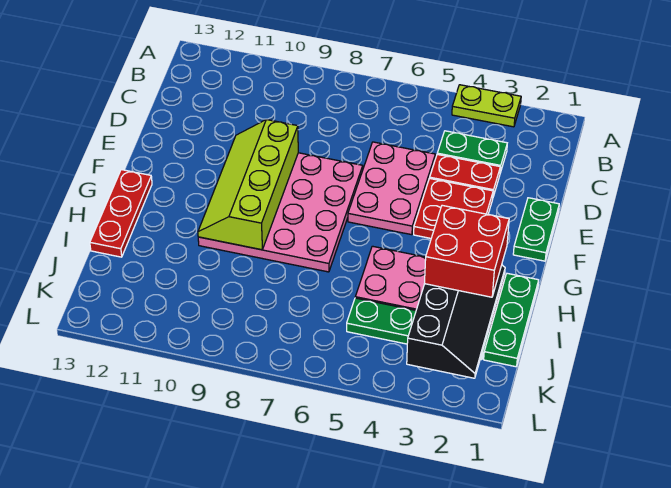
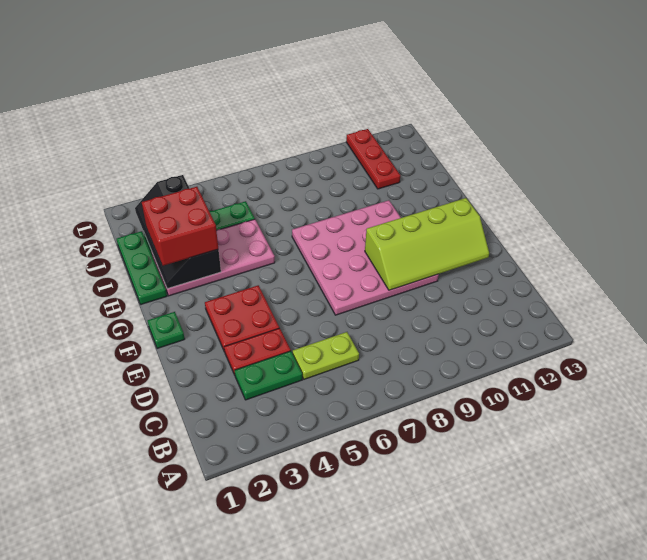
lime 1x2 plate [452,85,521,127] -> lime 1x2 plate moved to [293,332,359,379]
pink 2x3 plate [348,142,435,235] -> none
green 1x2 plate [513,198,559,261] -> green 1x1 plate [148,312,185,349]
lime 2x4 slope [198,120,298,250] -> lime 2x4 slope turned to [365,198,489,290]
red 1x3 plate [90,170,152,257] -> red 1x3 plate moved to [346,129,400,189]

